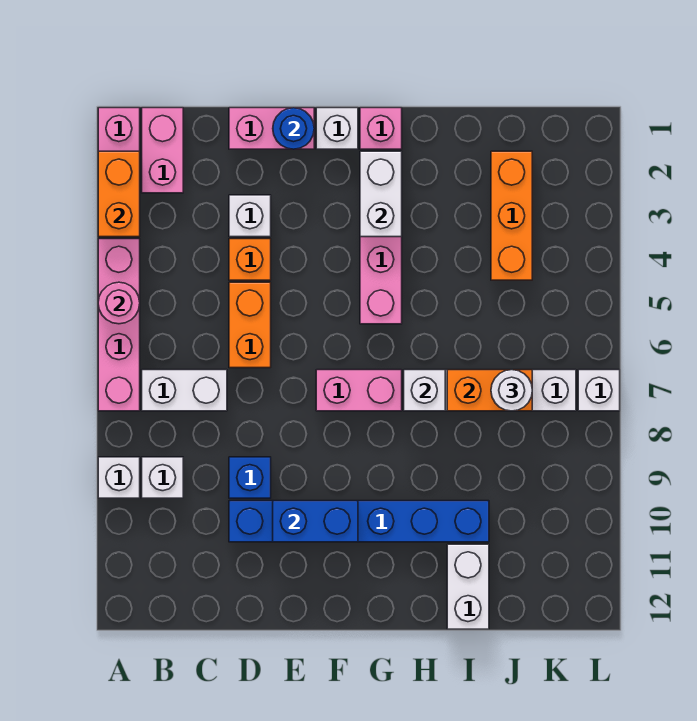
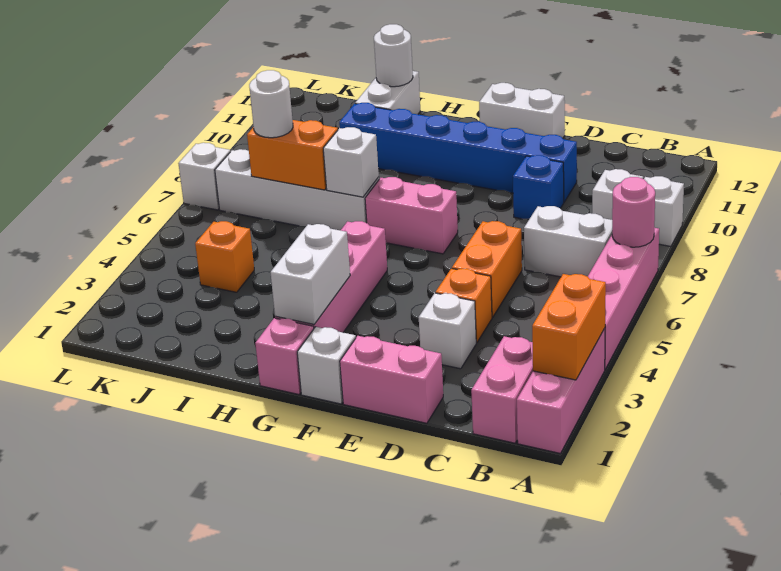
pink 1x1 round brick [98,282,140,324] -> pink 1x1 round brick moved to [612,177,655,247]
blue 1x1 round brick [273,108,314,149] -> none
blue 1x2 brick [273,501,358,542] -> none
none -> white 1x2 brick [479,83,565,138]
none -> white 1x1 round brick [374,24,413,87]
orange 1x3 brick [491,151,532,280] -> orange 1x1 brick [195,221,254,292]

